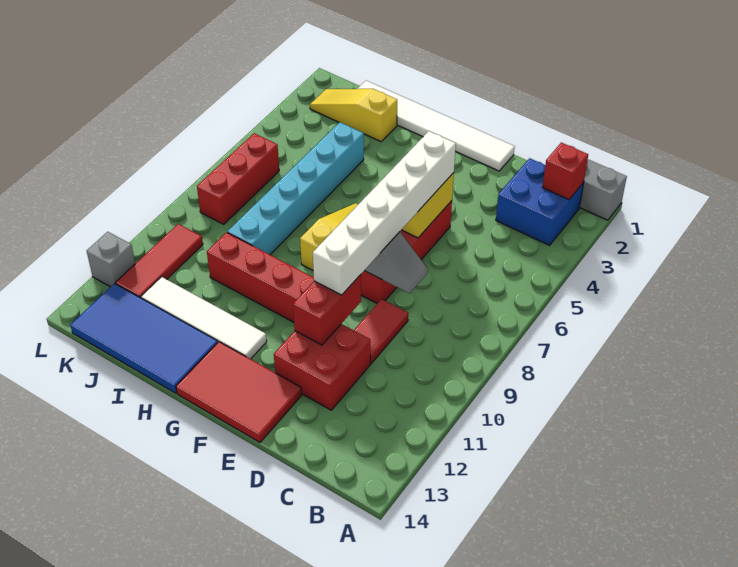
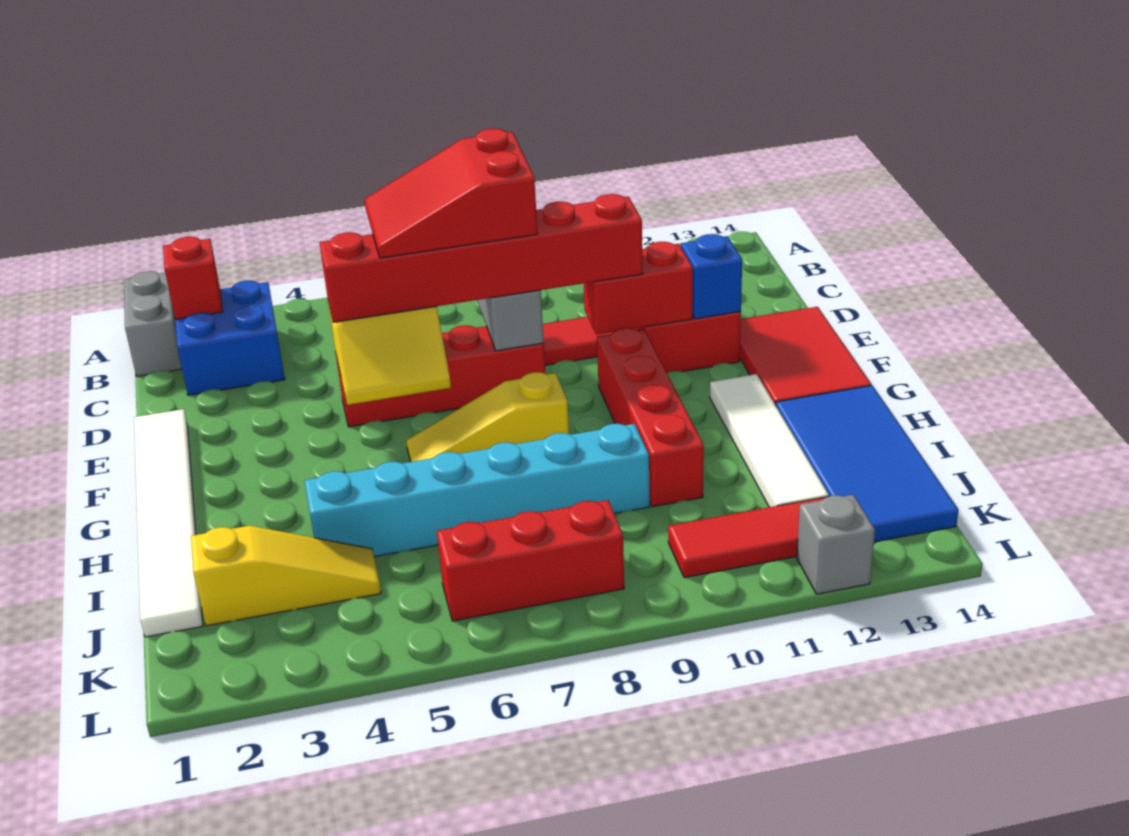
none -> red 2x3 slope [364,128,538,258]
white 1x6 brick [313,131,456,295] -> red 1x6 brick [319,194,643,322]
none -> blue 1x1 brick [681,234,742,319]
yellow 1x3 slope [310,89,397,142] -> yellow 1x3 slope turned to [191,526,381,626]

